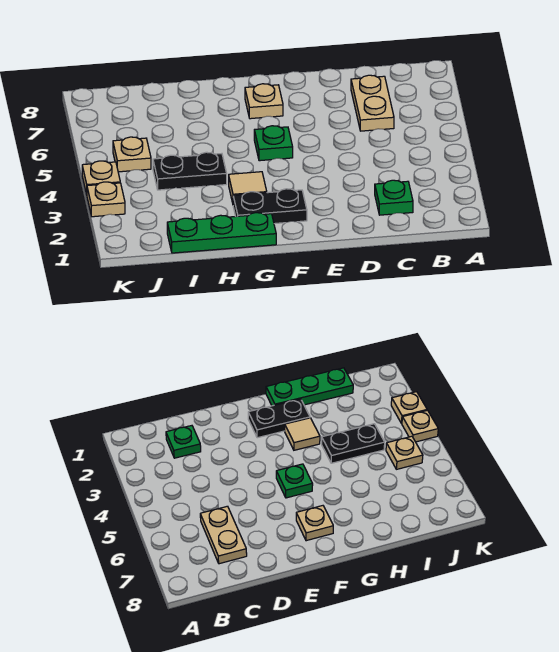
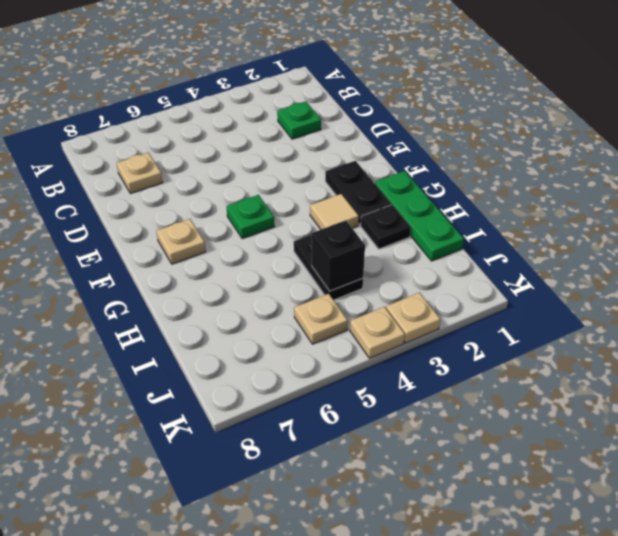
tan 1x2 plate [351,75,394,131] -> tan 1x1 plate [117,153,163,194]
none -> black 1x1 plate [361,205,411,249]
none -> black 1x1 brick [312,220,365,291]

